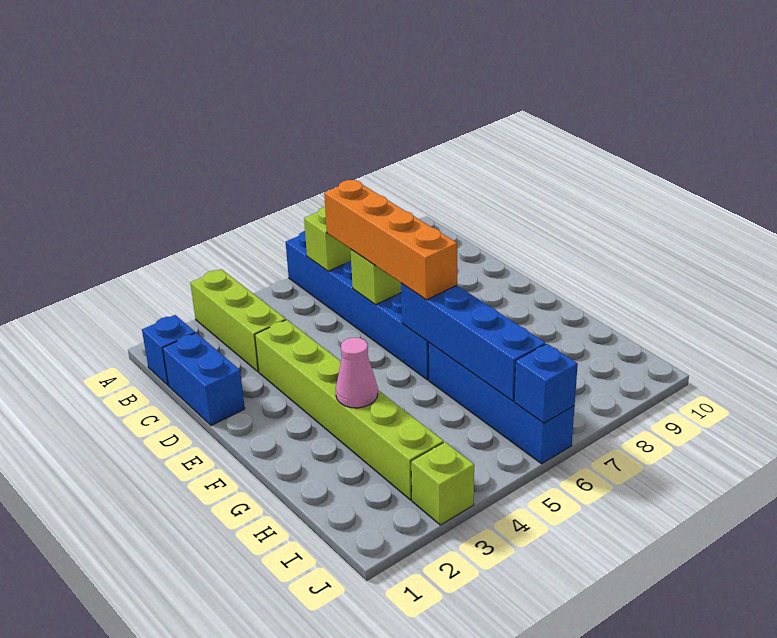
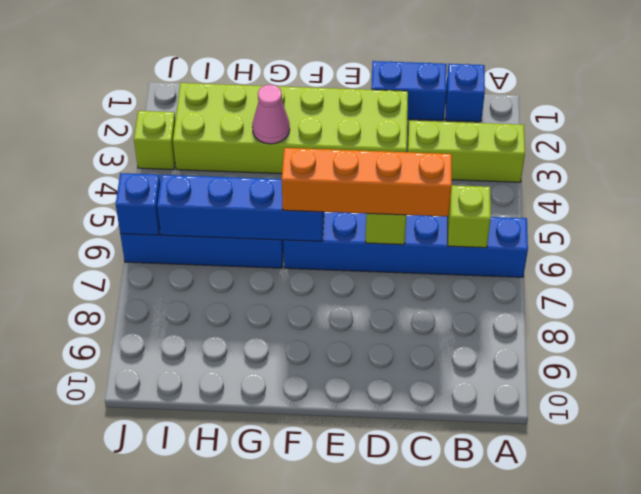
lime 1x6 brick [255,320,444,500] -> lime 2x6 brick [173,83,408,174]

